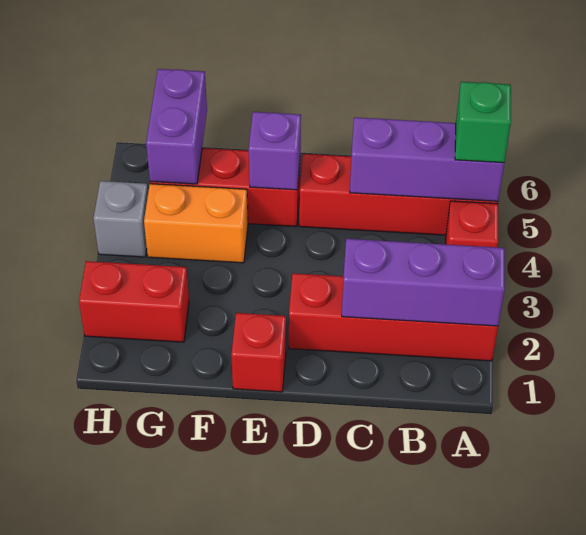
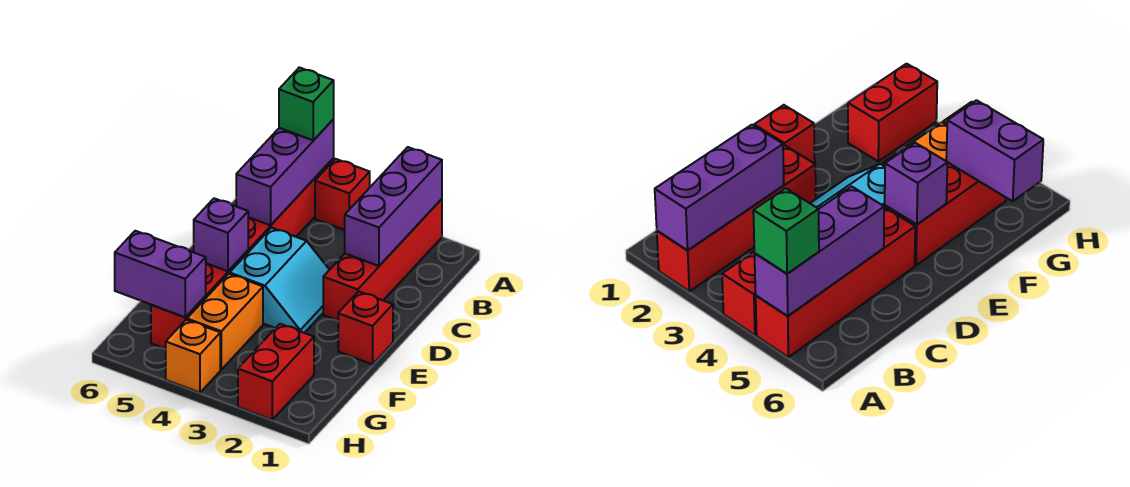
none -> cyan 2x2 slope [230,228,329,333]
grey 1x1 brick [93,181,148,257] -> orange 1x1 brick [166,320,220,393]

